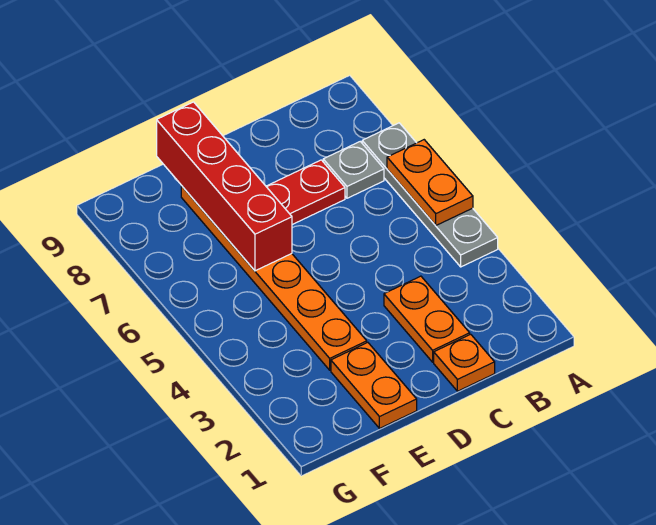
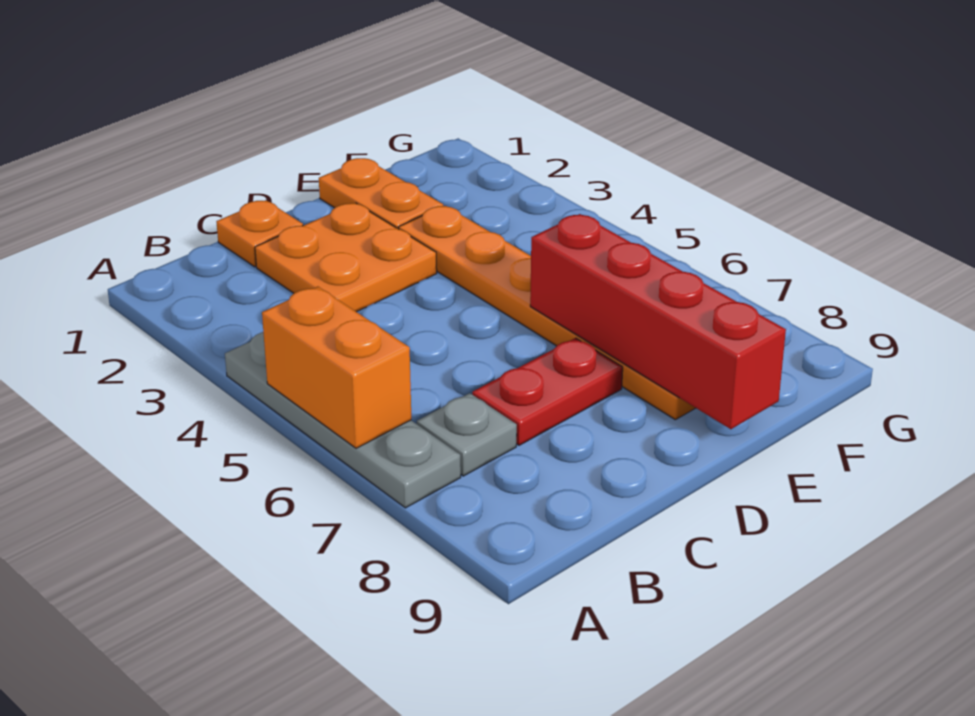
orange 1x2 plate [387,140,473,225] -> orange 1x2 brick [262,287,411,448]
orange 1x2 plate [384,276,470,362] -> orange 2x2 plate [255,203,437,312]

